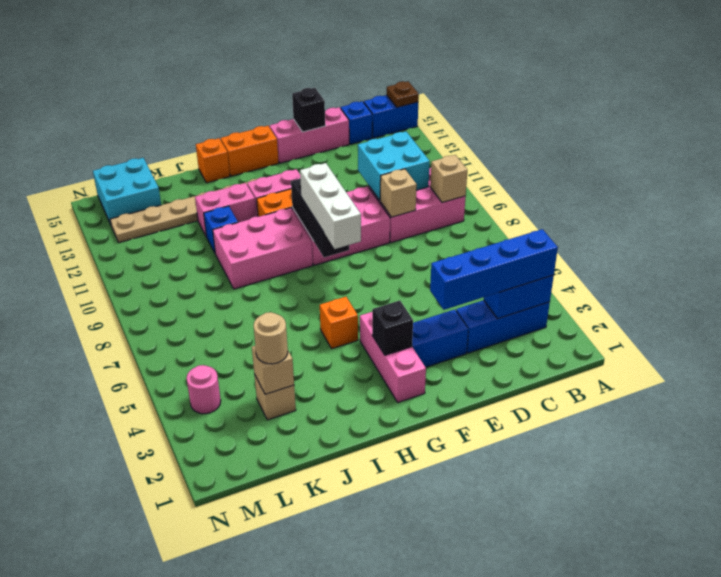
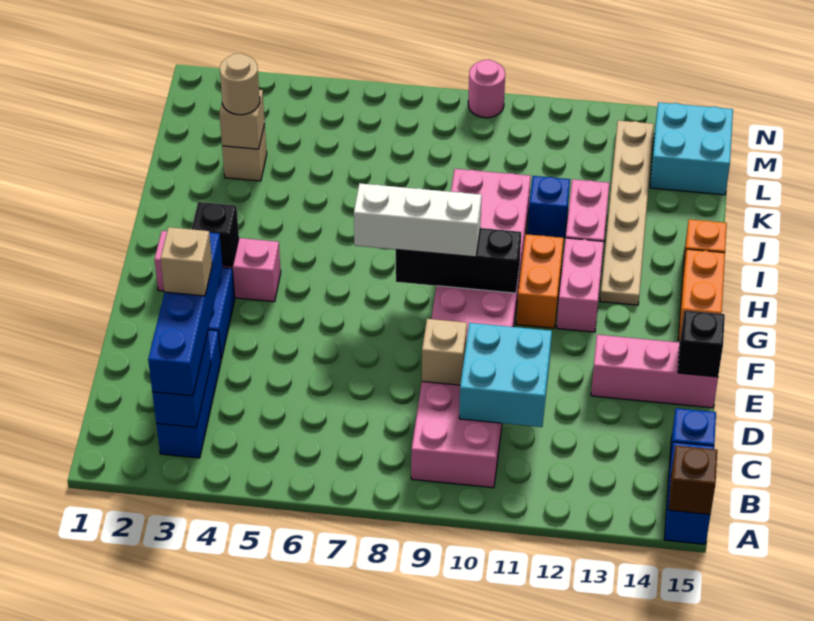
brown 1x1 plate [387,81,419,107] -> brown 1x1 brick [669,445,717,514]
tan 1x1 brick [430,155,467,203] -> tan 1x1 brick moved to [161,227,212,296]
pink 1x3 brick [270,107,349,163] -> pink 1x3 brick turned to [591,335,718,408]
orange 1x1 brick [320,297,358,349] -> none
pink 1x1 round brick [187,365,221,414] -> pink 1x1 round brick moved to [468,60,505,118]

